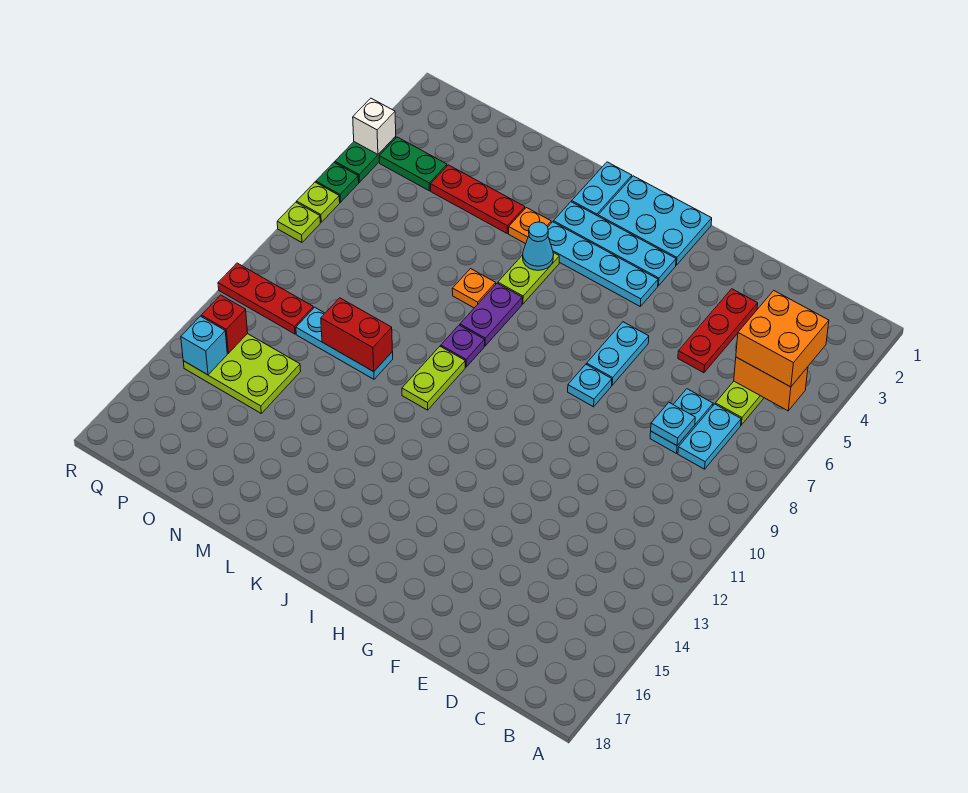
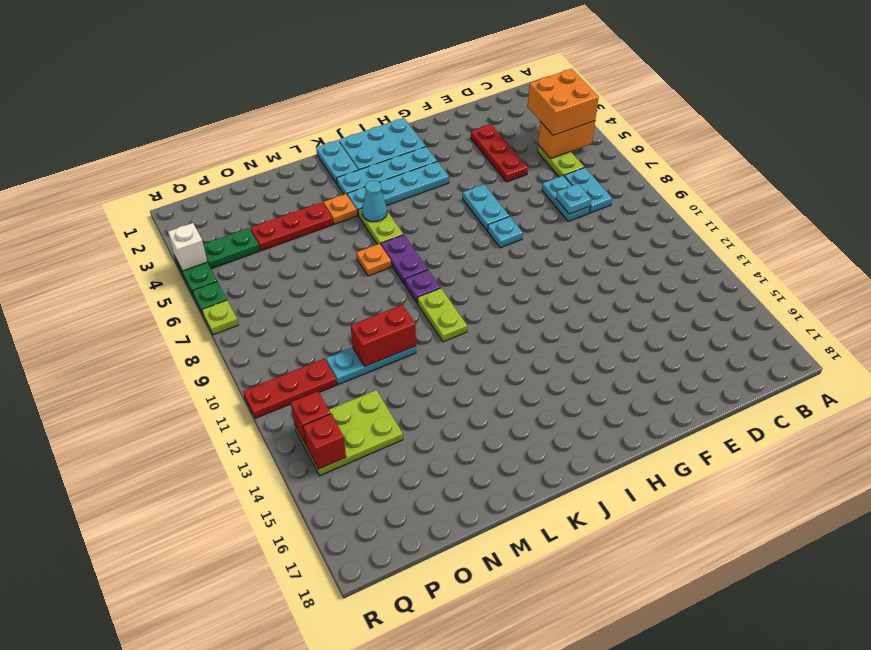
cyan 1x1 brick [181,316,227,375] -> red 1x1 brick [303,414,346,469]
lime 1x1 plate [277,202,320,242] -> none

